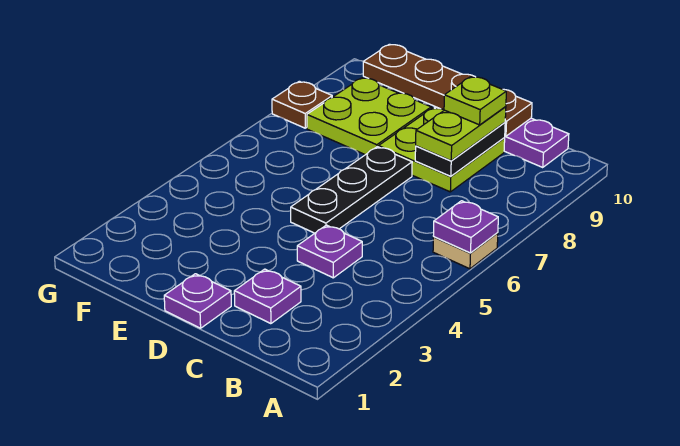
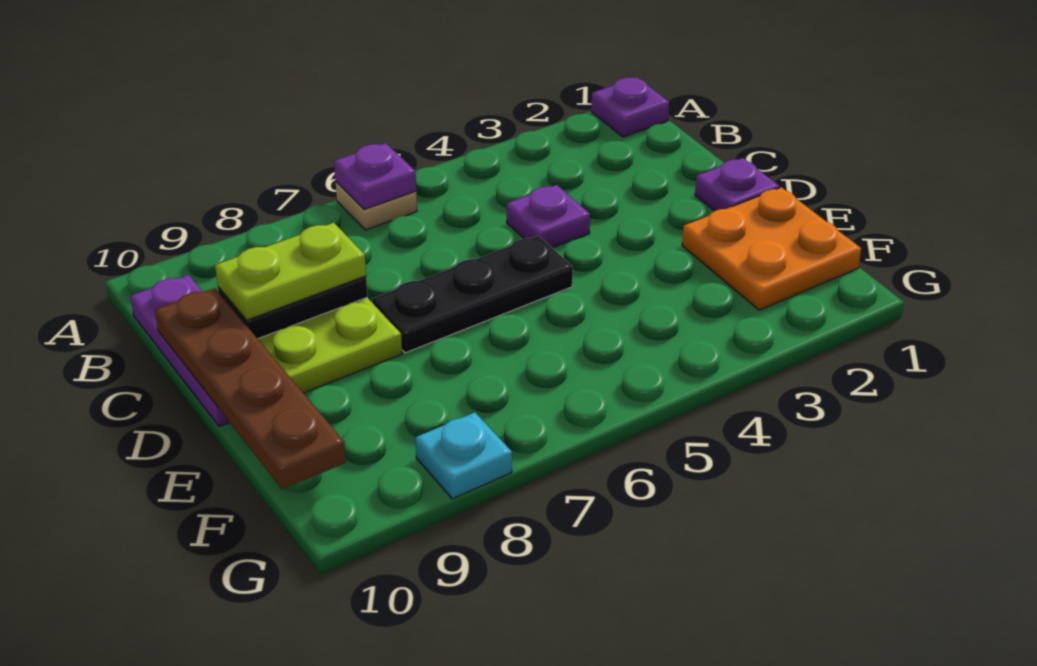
purple 1x1 plate [234,269,301,324] -> purple 1x1 plate moved to [591,77,669,137]
lime 1x1 plate [444,77,506,125] -> none
none -> orange 2x2 plate [682,187,861,310]
lime 2x2 plate [307,78,431,155] -> none
brown 1x1 plate [272,81,332,128] -> cyan 1x1 plate [415,412,512,499]

